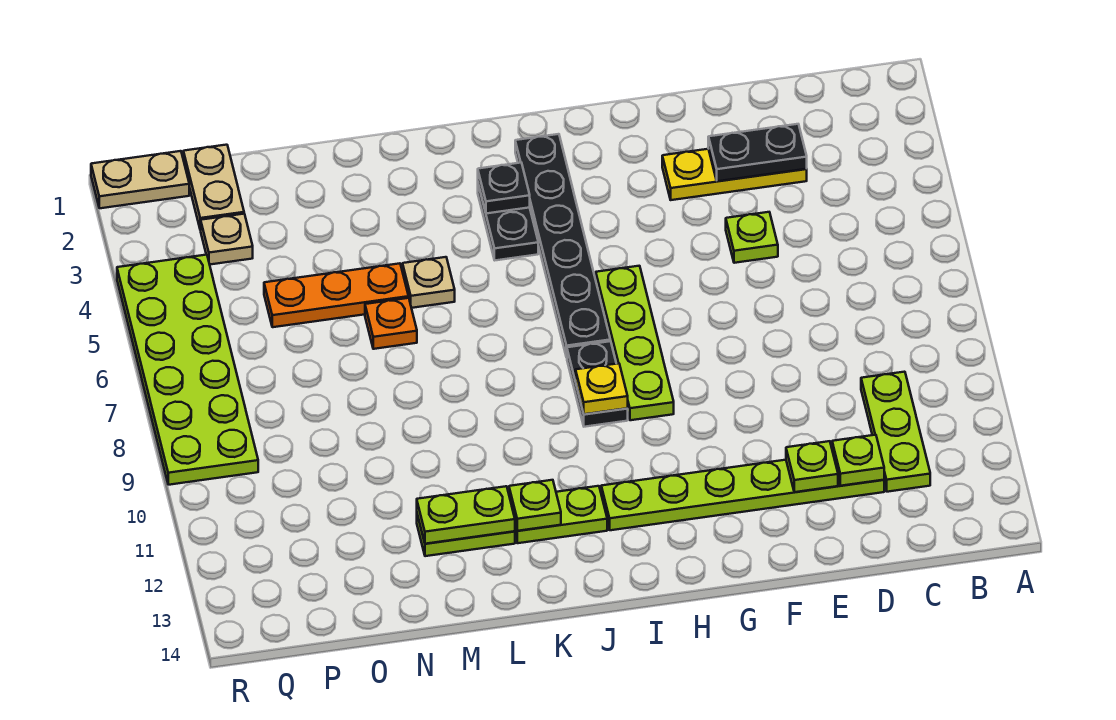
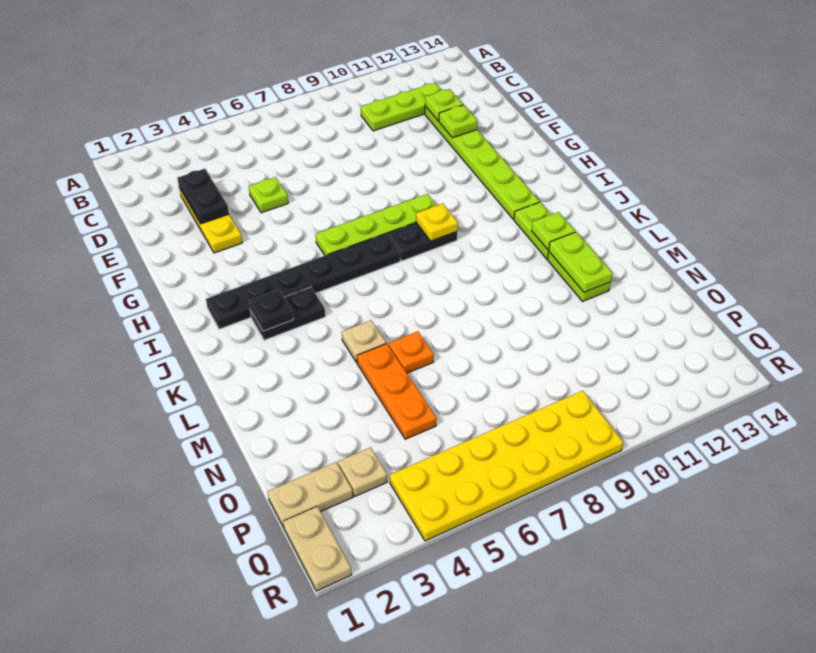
lime 2x6 plate [117,255,258,485] -> yellow 2x6 plate [390,391,623,541]

